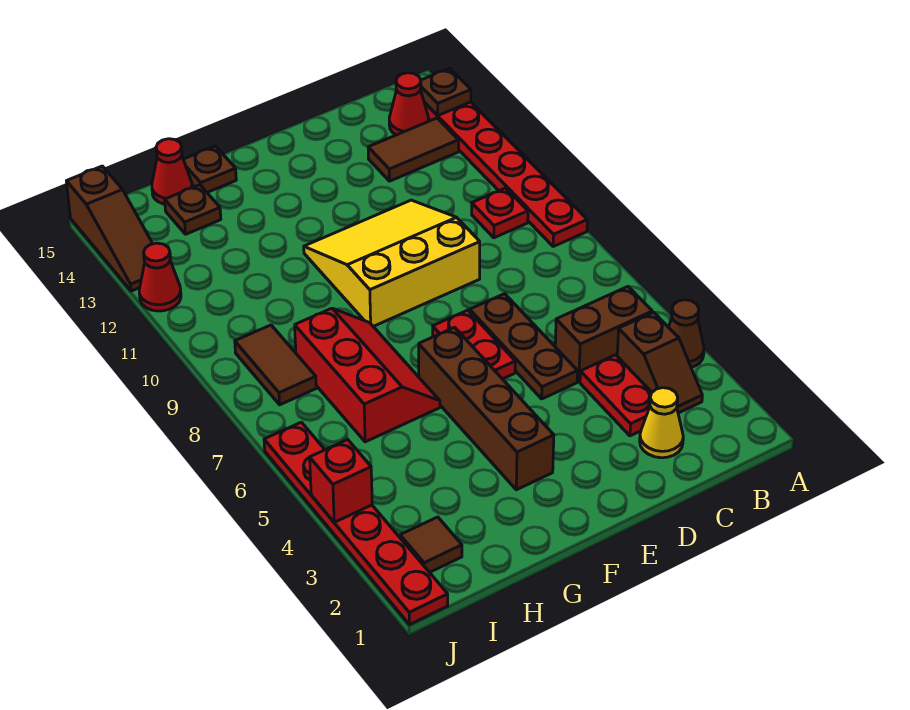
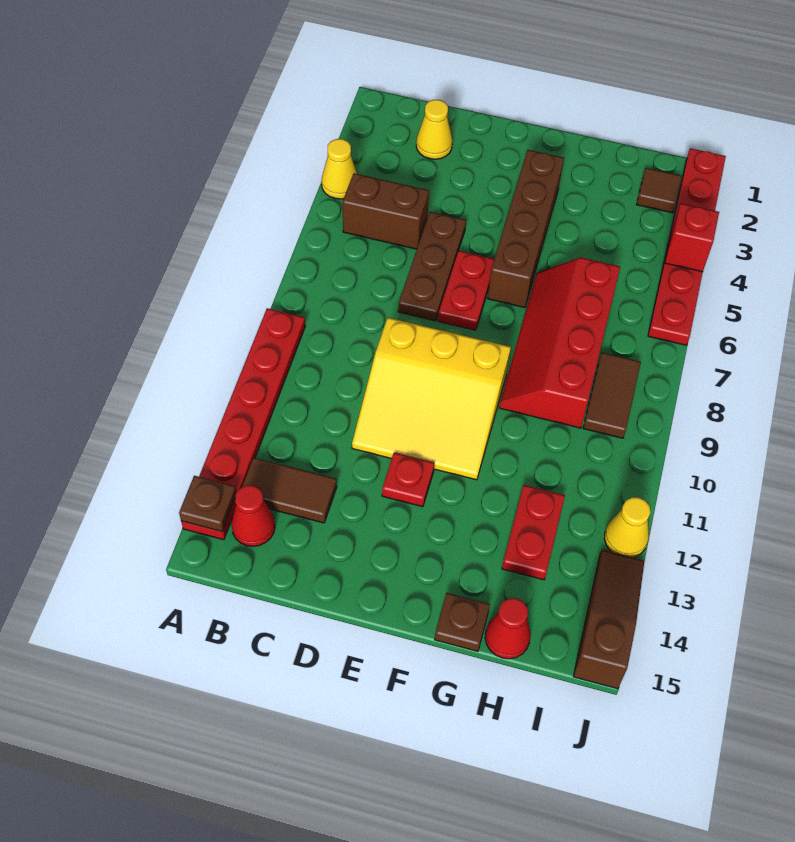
brown 1x1 cone [669,300,704,367] -> yellow 1x1 cone [321,139,357,199]
brown 1x2 slope [617,312,702,413] -> none
red 1x1 plate [472,188,528,238] -> red 1x1 plate moved to [382,453,434,507]
red 1x2 plate [580,355,652,436] -> red 1x2 plate moved to [502,485,565,580]
red 2x3 slope [295,308,440,442] -> red 2x4 slope [499,258,620,428]
brown 1x1 plate [165,185,221,234] -> none
red 1x1 cone [139,243,181,311] -> yellow 1x1 cone [604,497,650,557]

